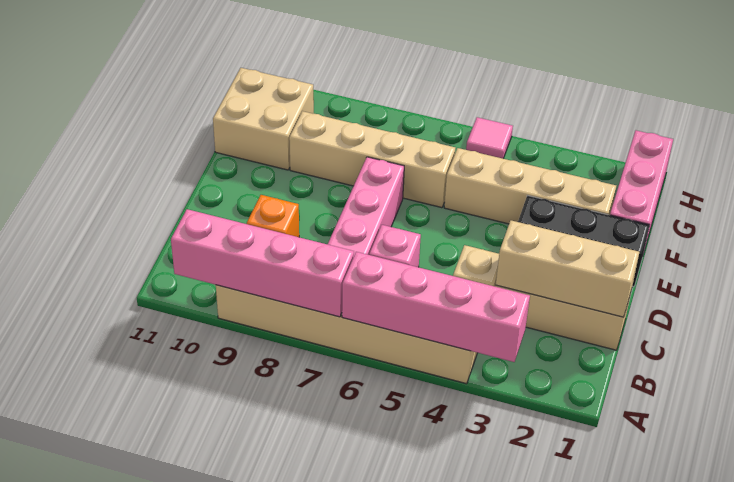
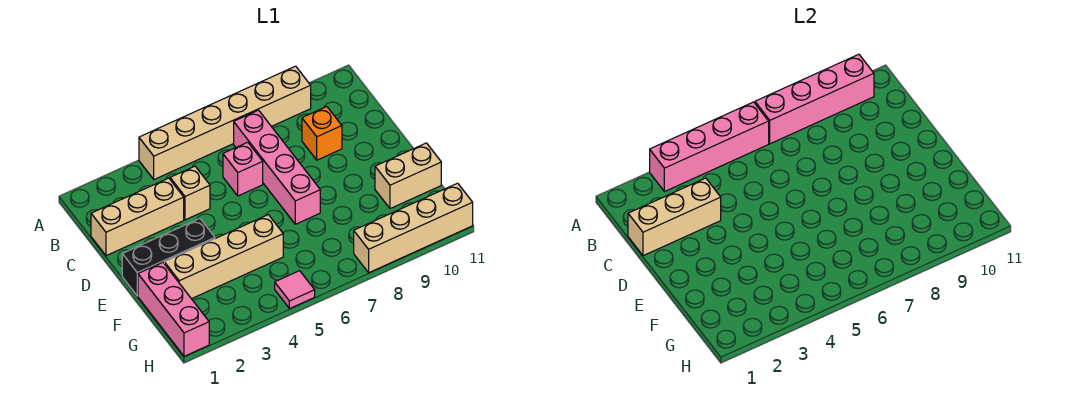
tan 1x4 brick [289,111,455,208] -> tan 1x4 brick moved to [354,183,473,273]
tan 2x2 brick [213,68,314,170] -> tan 1x2 brick [375,143,441,209]

